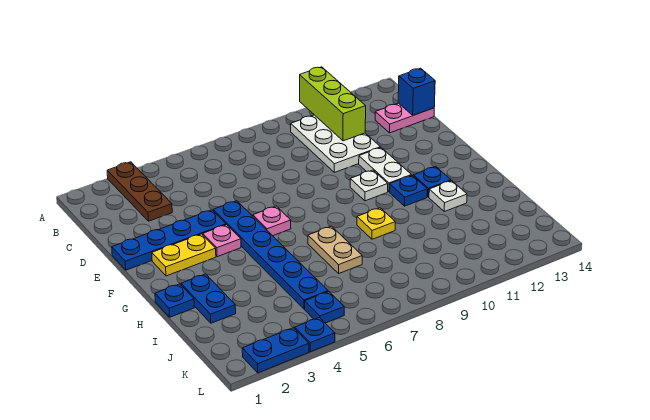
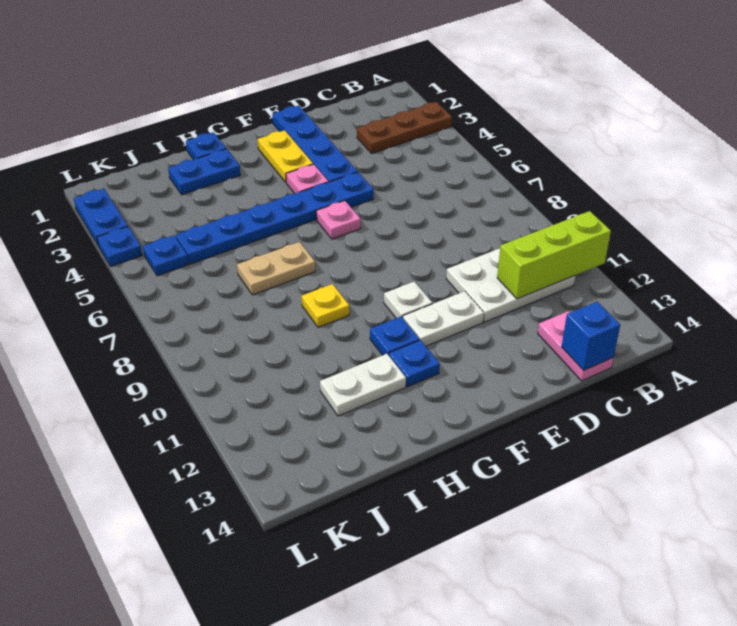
white 1x1 plate [429,181,467,211] -> white 1x2 plate [320,354,406,416]

